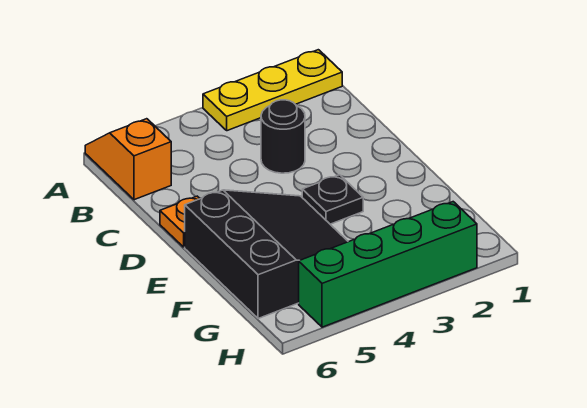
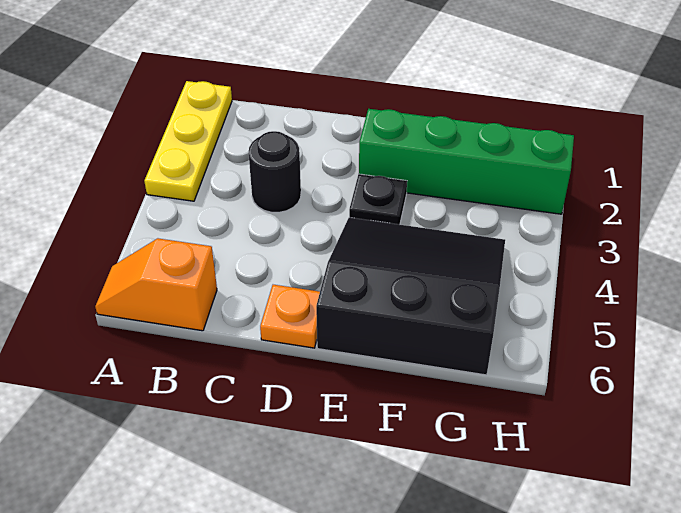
green 1x4 brick [299,202,477,327] -> green 1x4 brick turned to [359,109,574,214]

